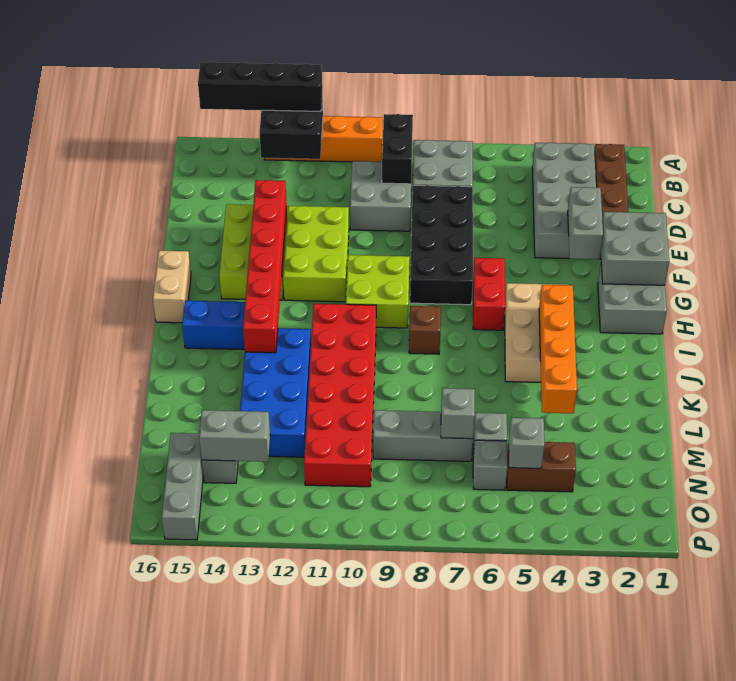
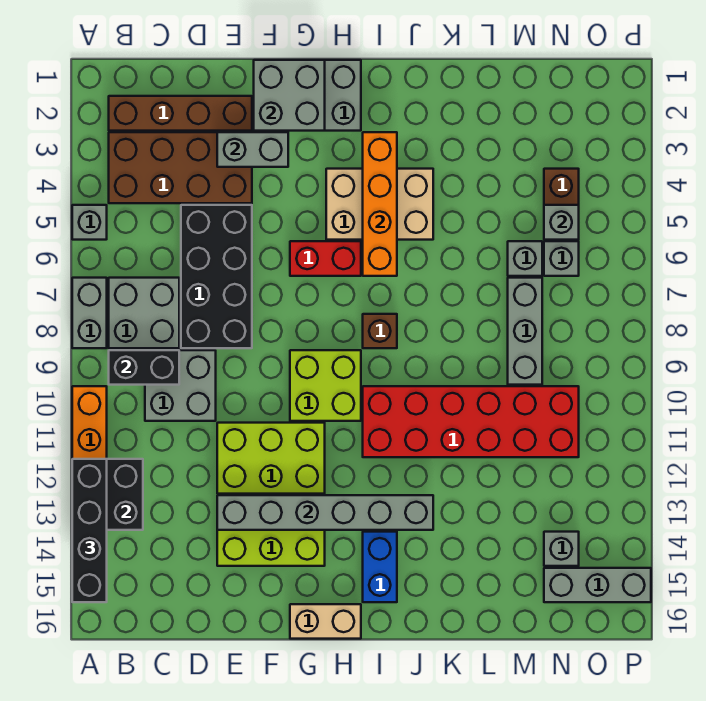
grey 2x4 brick [532,143,596,259] -> brown 2x4 brick [109,132,252,203]
black 2x4 brick [410,185,473,305] -> black 2x4 brick turned to [181,205,252,348]
red 1x6 brick [243,180,287,353] -> grey 1x6 brick [217,495,433,530]
orange 1x4 brick [539,285,577,413] -> orange 1x4 brick turned to [363,132,397,276]
blue 2x4 brick [240,328,311,457] -> none
grey 1x1 brick [441,388,475,439] -> grey 1x1 brick moved to [72,205,107,240]
grey 1x2 brick [199,410,270,462] -> grey 1x2 brick moved to [72,278,107,348]

